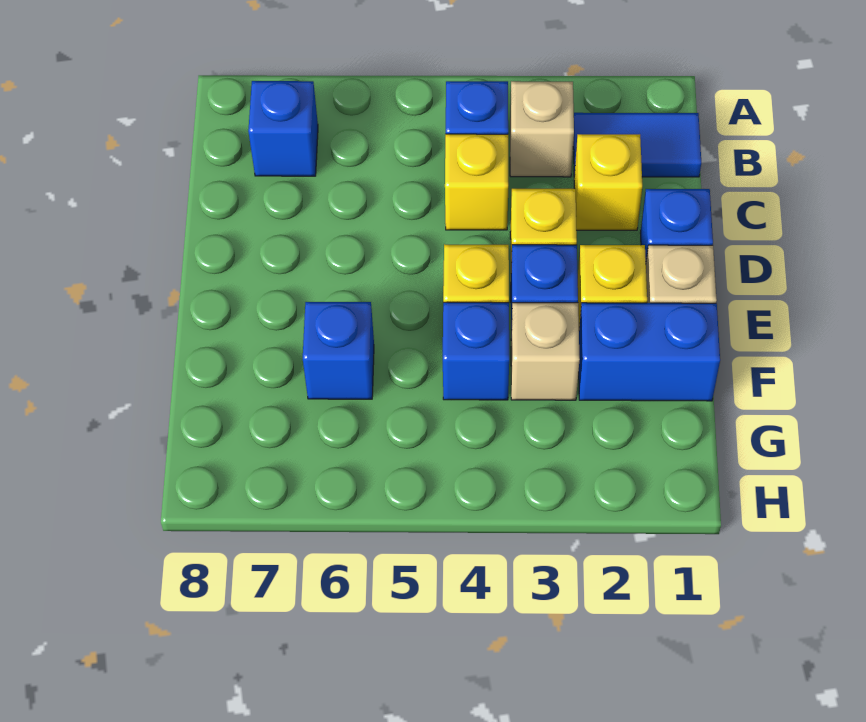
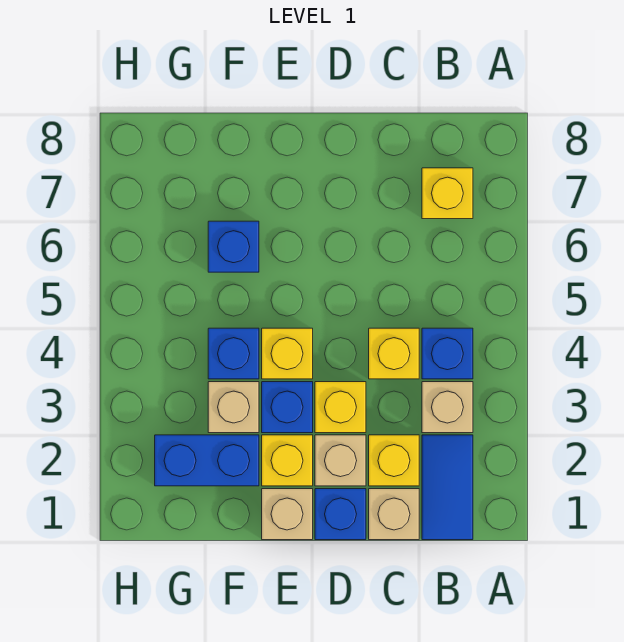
blue 1x1 brick [248,81,318,176] -> yellow 1x1 brick [422,168,473,219]
none -> tan 1x1 brick [369,489,419,540]
none -> tan 1x1 brick [315,435,366,486]
blue 1x2 brick [579,303,720,401] -> blue 1x2 brick turned to [155,435,259,486]

